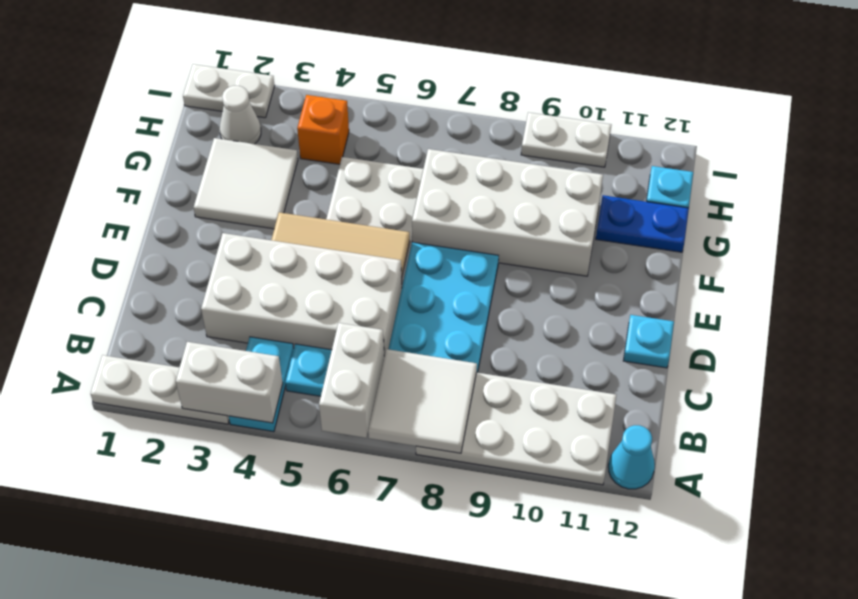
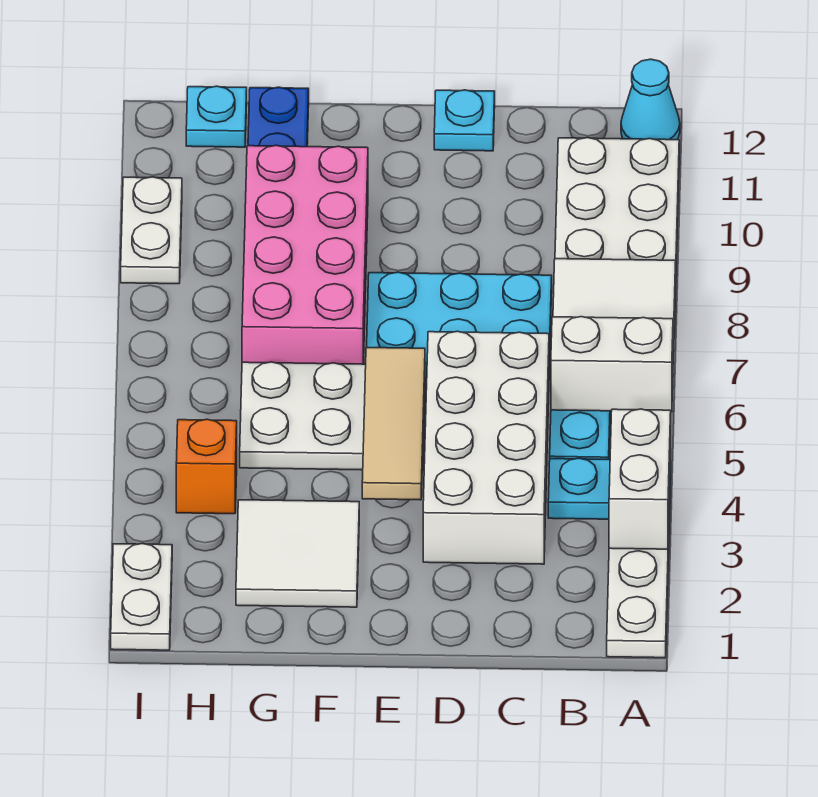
white 2x4 brick [412,149,603,276] -> pink 2x4 brick [242,145,368,364]
white 1x1 cone [220,86,261,144] -> none

